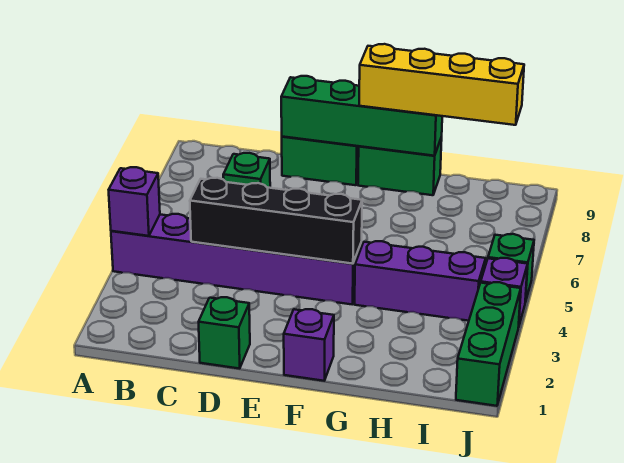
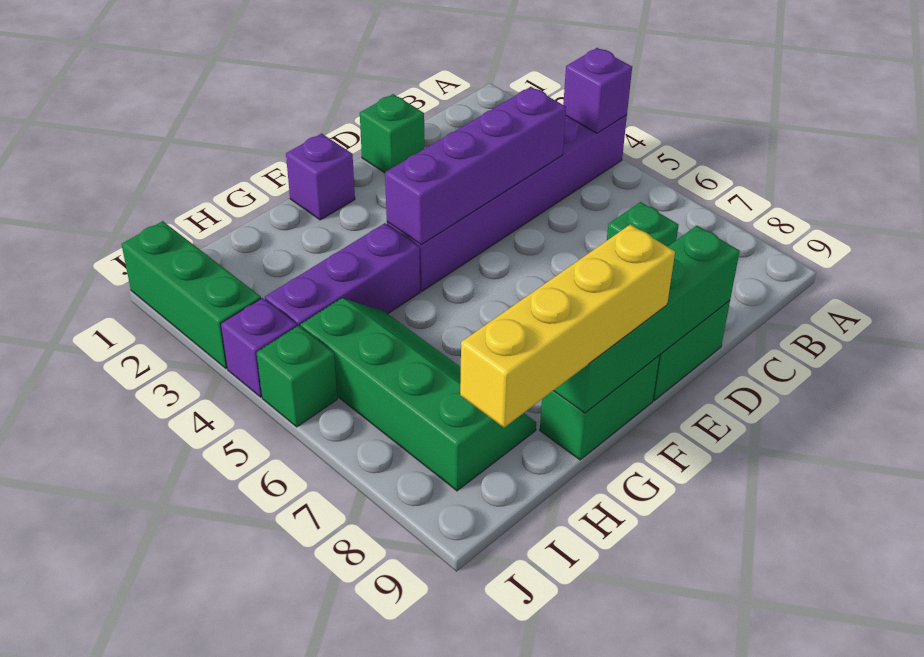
black 1x4 brick [190,178,362,264] -> purple 1x4 brick [385,87,566,245]
none -> green 2x4 slope [301,298,536,491]

